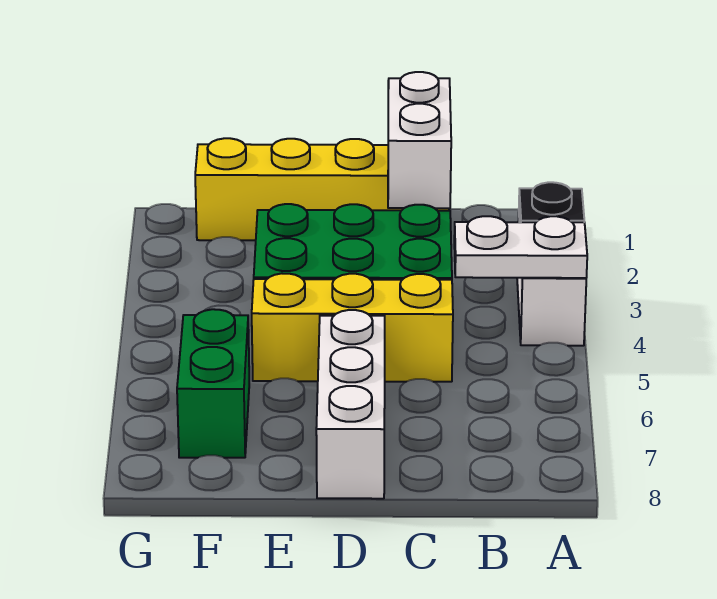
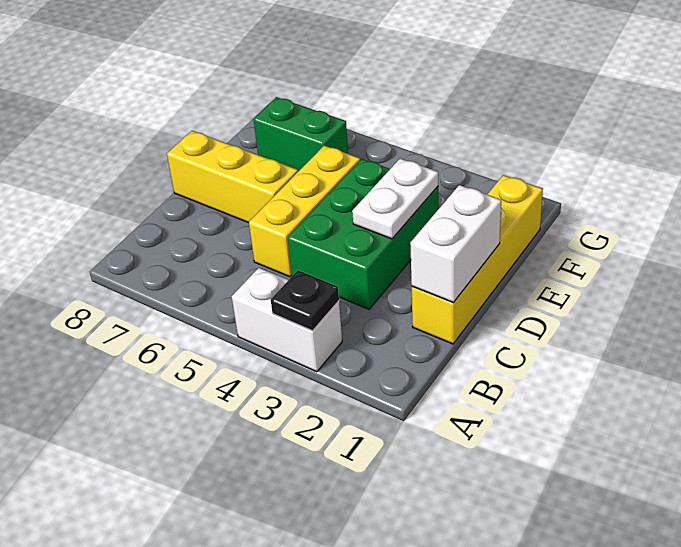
white 1x2 plate [454,216,587,278] -> white 1x2 plate moved to [352,158,438,239]
white 1x2 brick [388,72,451,208] -> white 1x2 brick turned to [410,185,501,303]
white 1x3 brick [316,310,385,499] -> yellow 1x3 brick [167,131,298,223]

